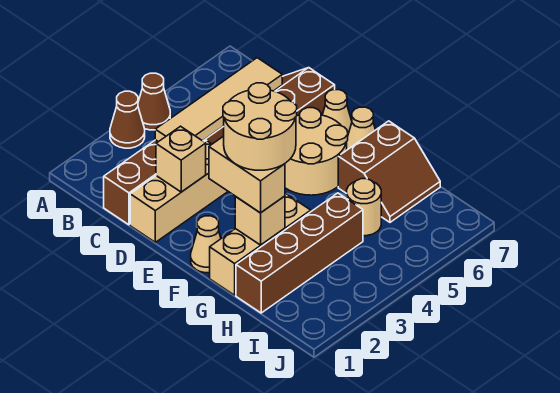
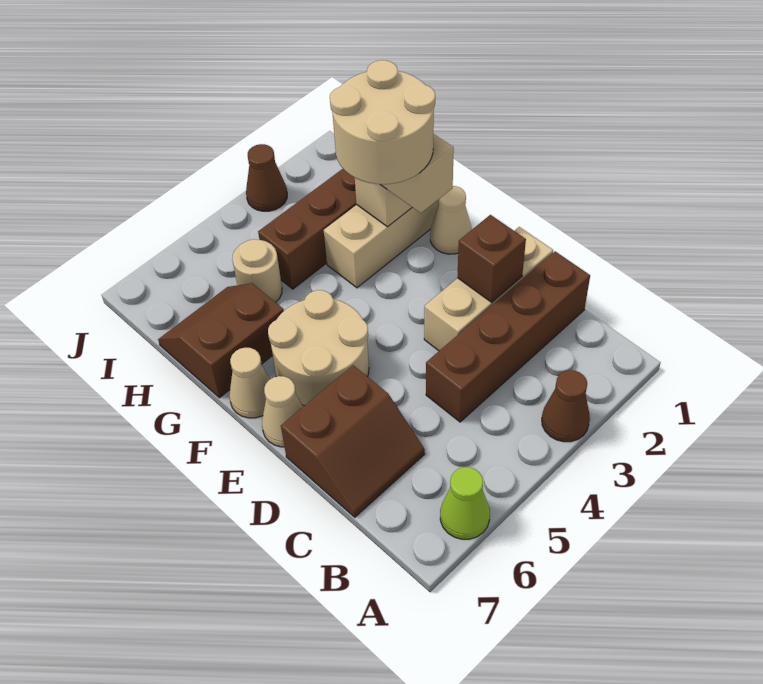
brown 1x1 cone [138,73,170,130] -> brown 1x1 cone moved to [246,144,287,211]
none -> lime 1x1 cone [440,467,490,539]
tan 1x4 tile [155,58,282,142] -> none
tan 1x1 brick [156,126,206,192] -> brown 1x1 brick [457,215,526,302]

